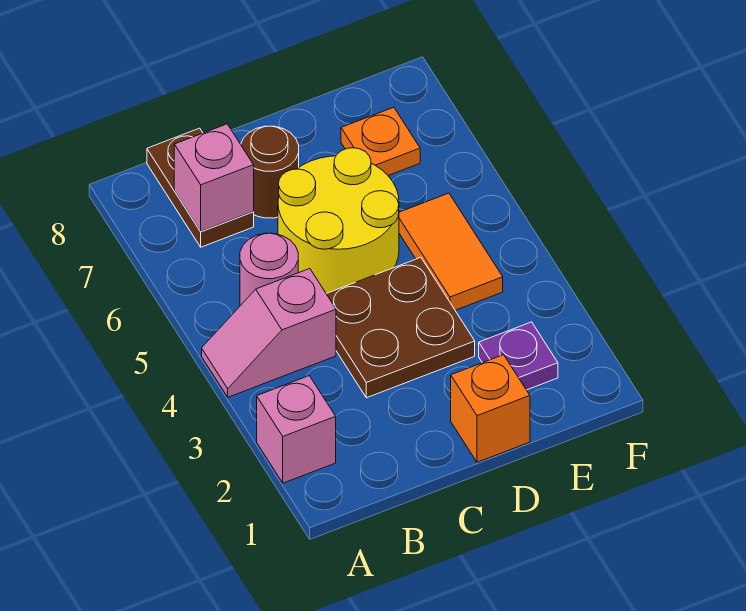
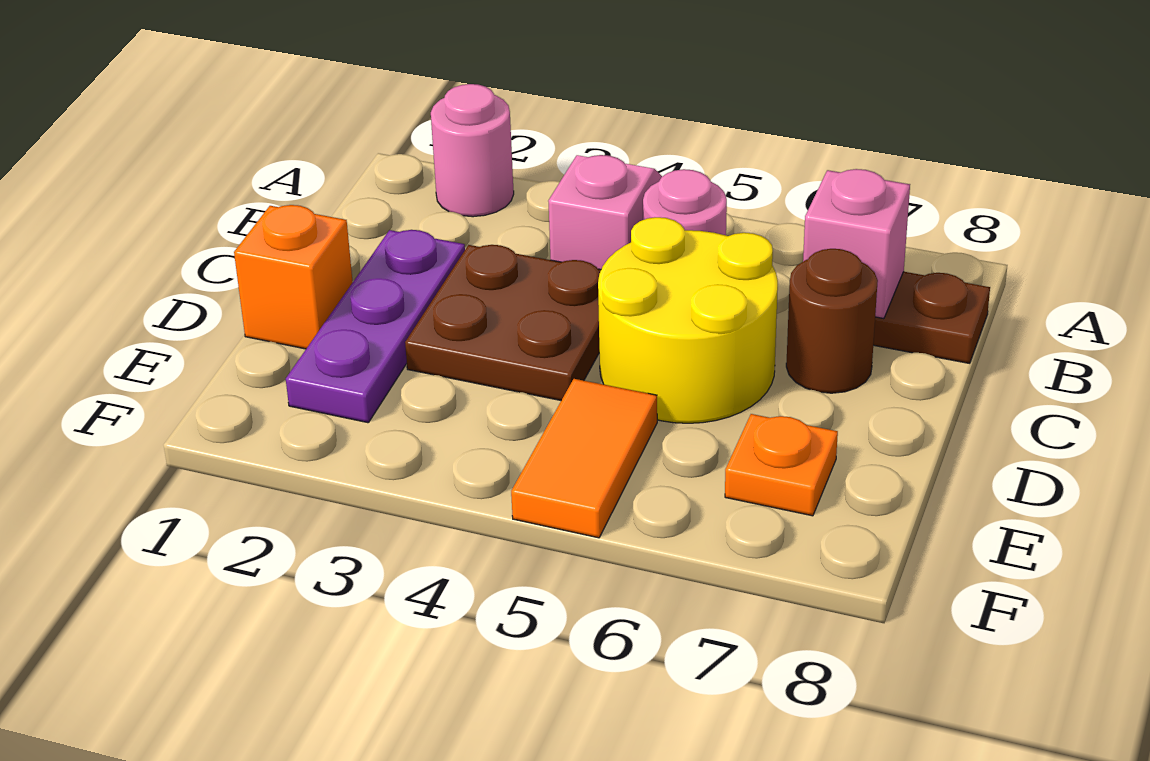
pink 1x1 brick [257,376,336,483] -> pink 1x1 round brick [431,84,514,217]
purple 1x1 plate [479,322,558,390] -> purple 1x3 plate [286,230,465,423]
orange 1x2 tile [399,193,503,310] -> orange 1x2 tile turned to [511,379,657,538]

